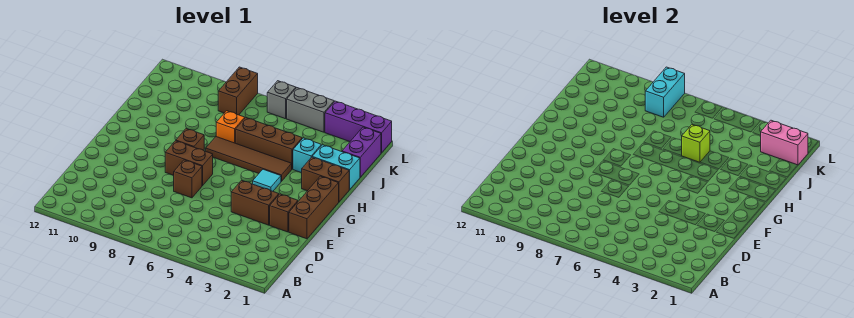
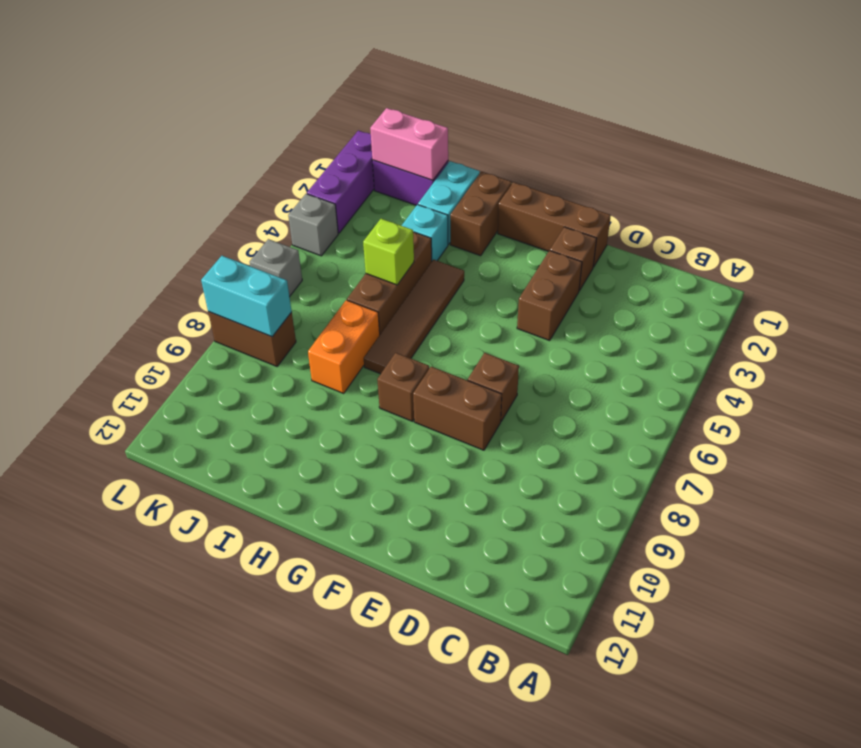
brown 1x2 brick [165,141,213,186] -> brown 1x2 brick turned to [413,367,502,450]
cyan 1x1 tile [253,169,281,191] -> none
orange 1x1 brick [216,111,245,143] -> orange 1x2 brick [308,300,380,393]
pink 1x2 brick [760,120,808,165] -> pink 1x2 brick turned to [370,108,448,180]
grey 1x2 brick [287,88,334,132] -> grey 1x1 brick [288,194,338,256]

